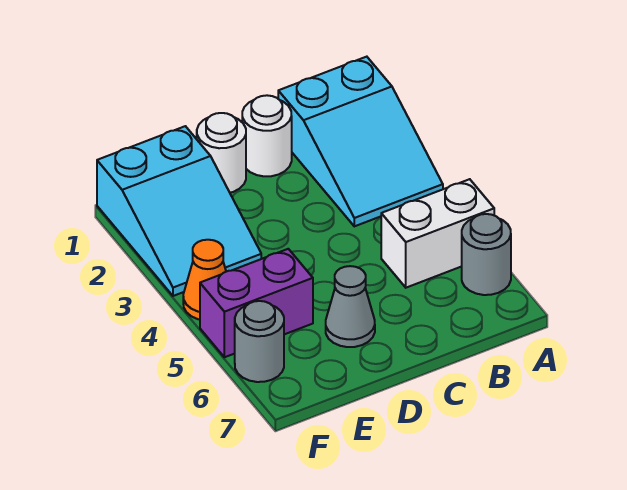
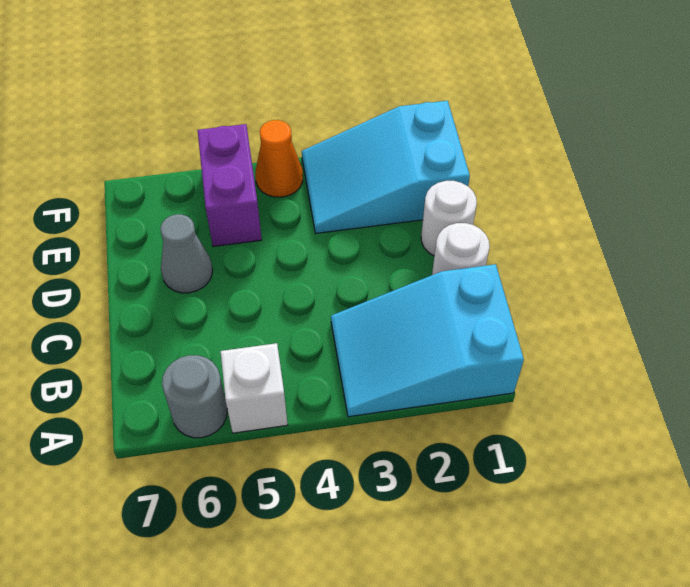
white 1x2 brick [381,179,494,288] -> white 1x1 brick [221,343,288,433]
grey 1x1 round brick [235,301,284,382] -> none

